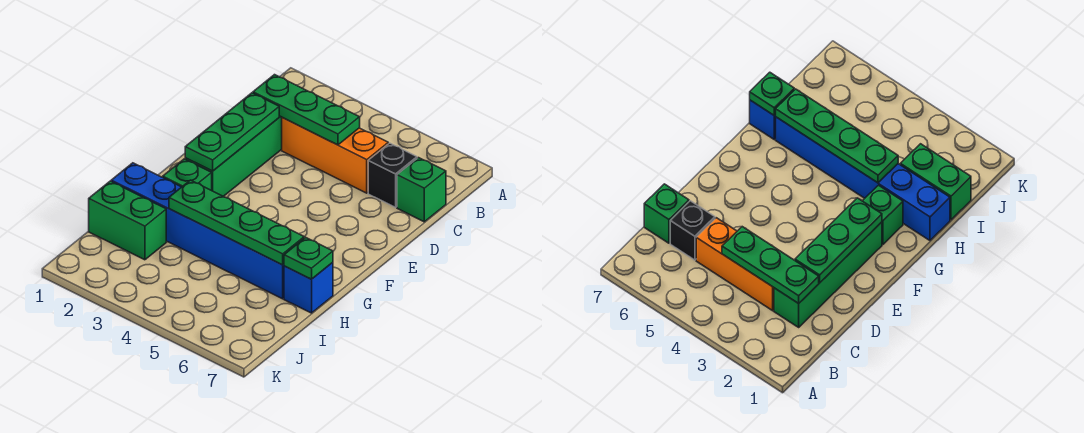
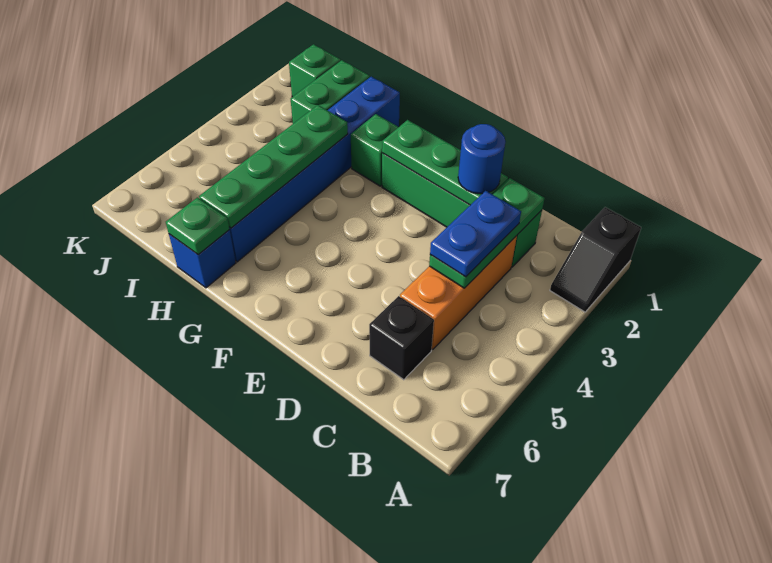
none -> black 1x2 slope [550,207,641,312]
none -> blue 1x2 plate [430,191,521,277]
green 1x1 brick [397,158,446,222] -> green 1x1 brick moved to [289,44,341,97]
none -> blue 1x1 round brick [458,124,506,194]

